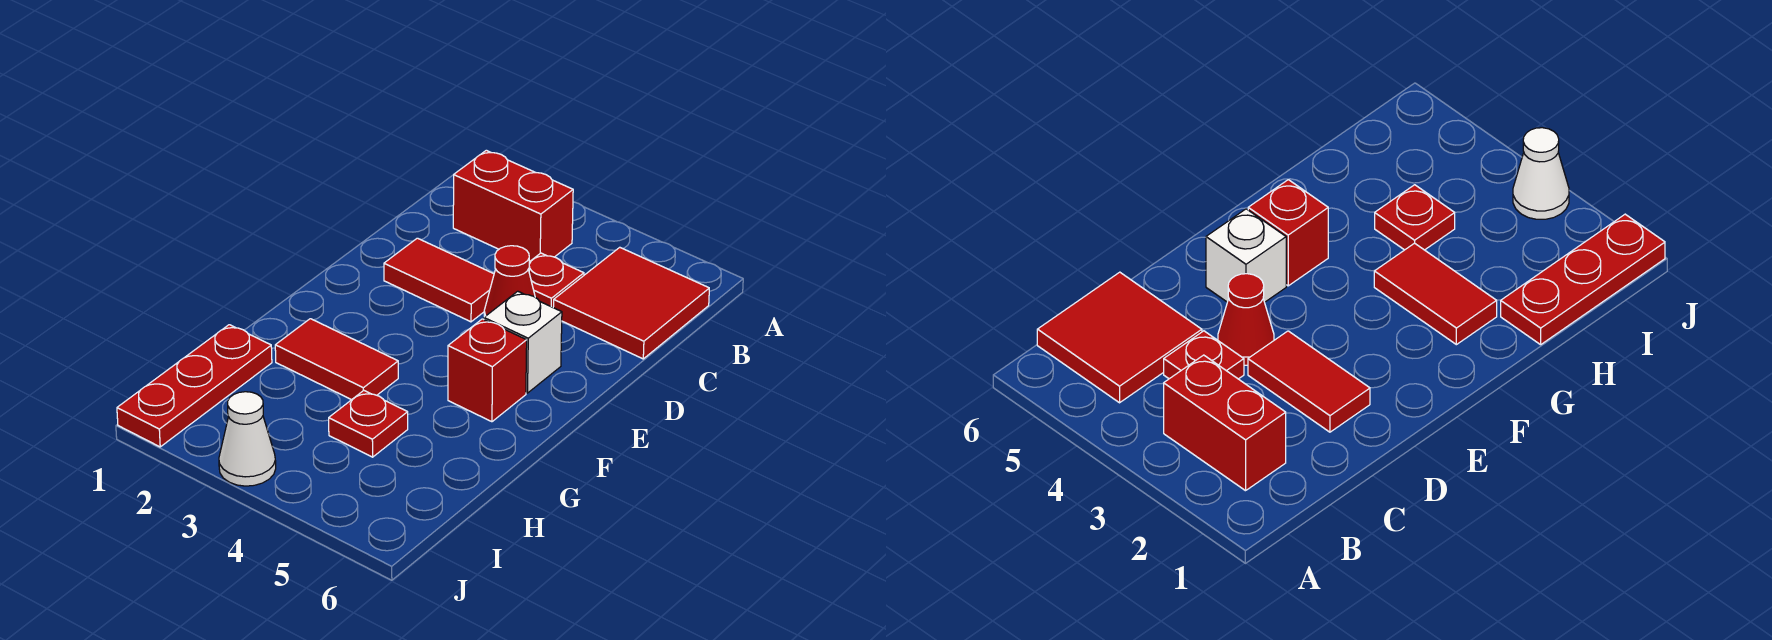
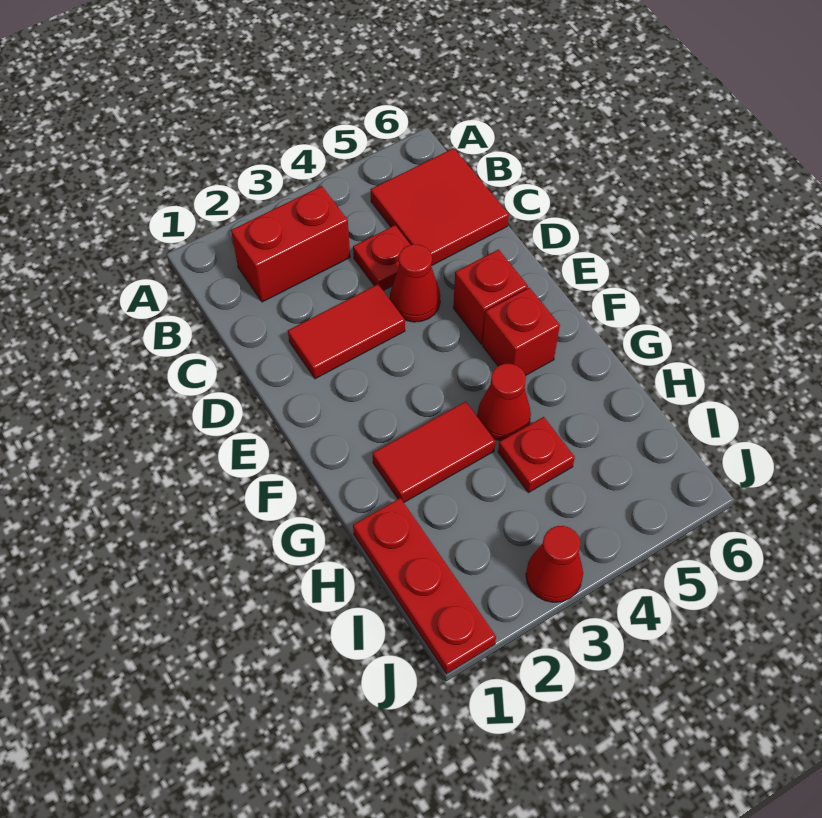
white 1x1 brick [484,291,562,393] -> red 1x1 brick [453,249,528,344]
none -> red 1x1 cone [477,364,531,441]
white 1x1 cone [219,392,276,486] -> red 1x1 cone [526,526,583,602]

